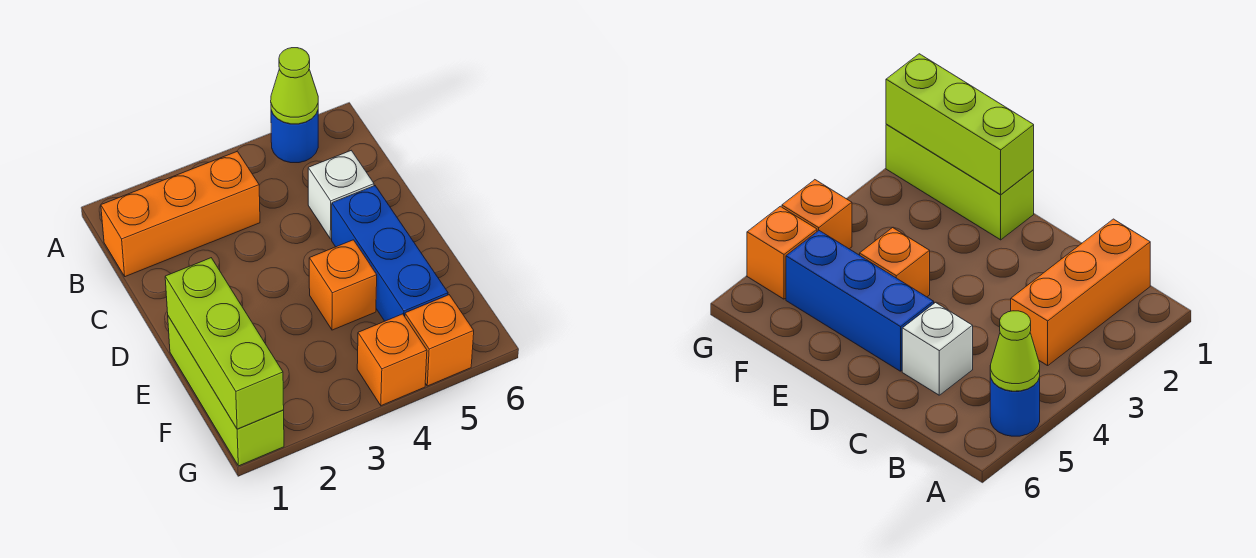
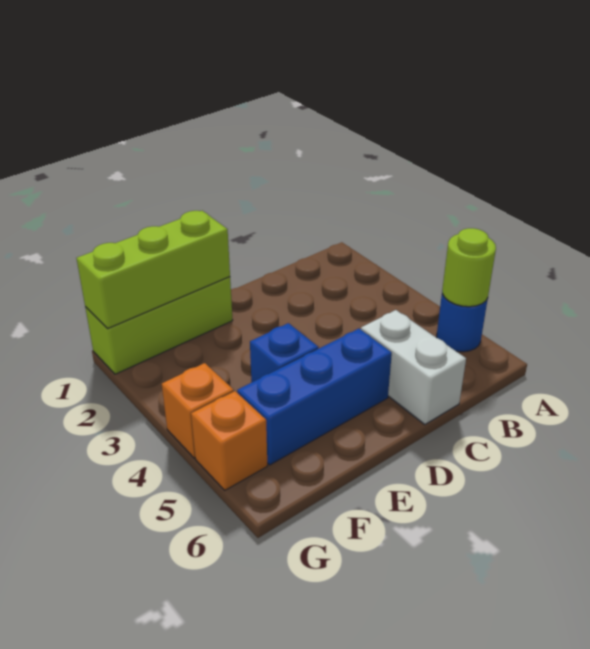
lime 1x1 cone [271,48,318,124] -> lime 1x1 round brick [442,228,496,307]
orange 1x3 brick [101,151,260,277] -> none
white 1x1 brick [308,151,374,239] -> white 1x2 brick [361,310,466,425]
orange 1x1 brick [309,240,377,330] -> blue 1x1 brick [250,323,319,382]

